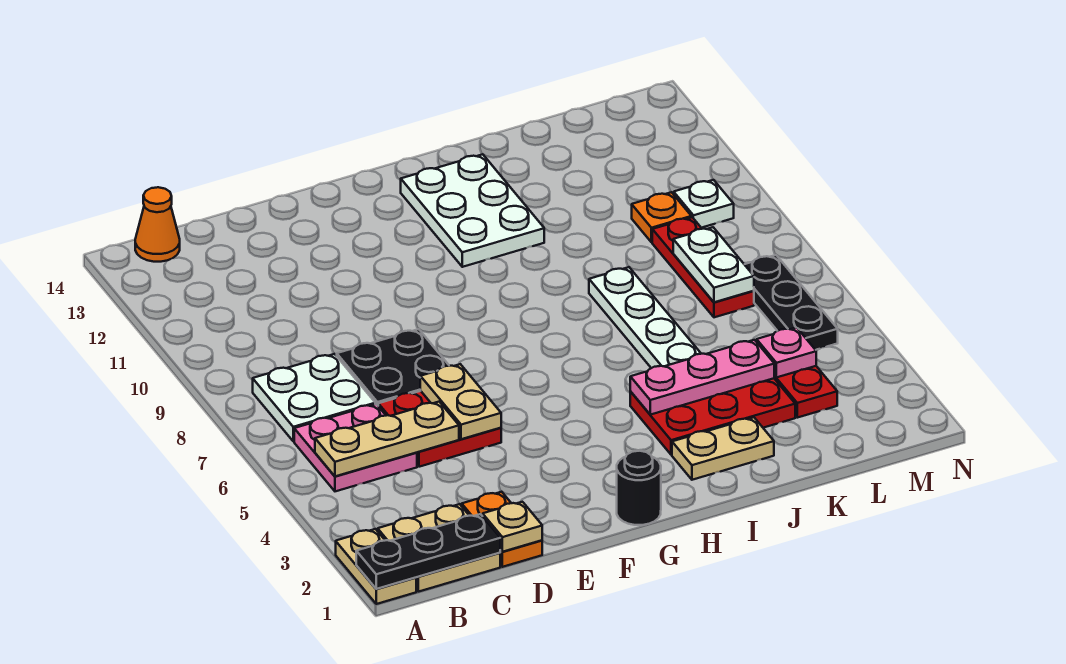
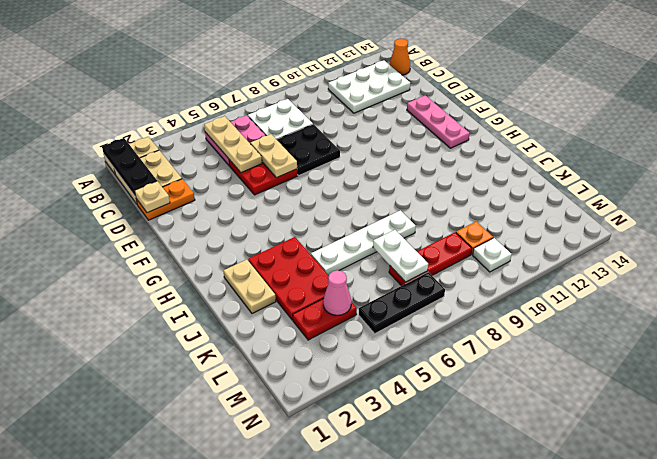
tan 1x2 plate [420,364,501,439] -> tan 1x2 plate turned to [250,134,297,178]
black 1x1 round brick [617,451,661,525] -> none
white 2x3 plate [401,154,544,267] -> white 2x3 plate moved to [328,60,410,113]
pink 1x3 plate [630,340,774,415] -> pink 1x3 plate moved to [407,95,470,148]
pink 1x1 plate [757,327,816,377] -> pink 1x1 cone [323,270,351,315]
white 1x2 plate [673,227,754,302] -> white 1x2 plate turned to [373,230,428,282]

